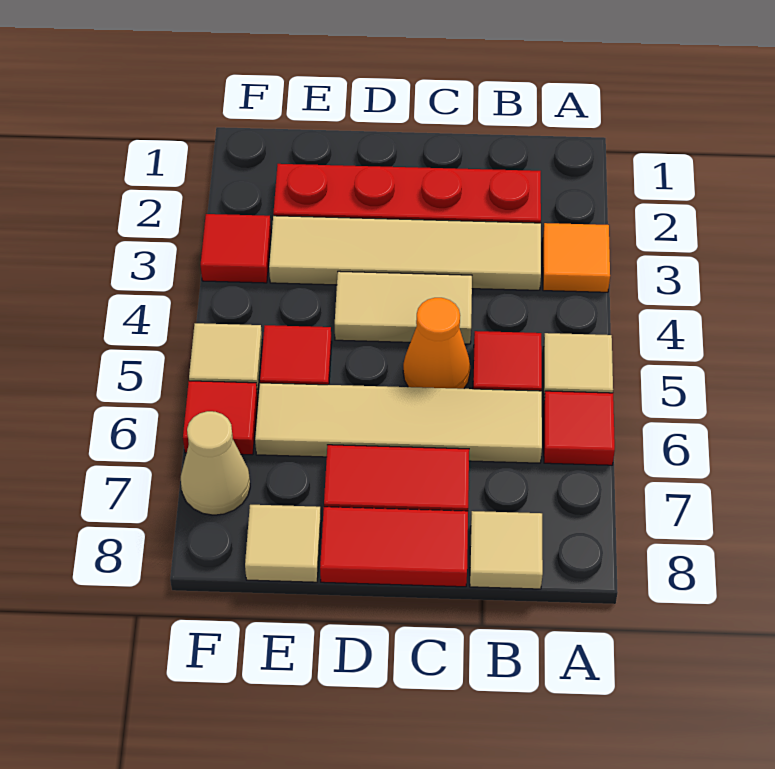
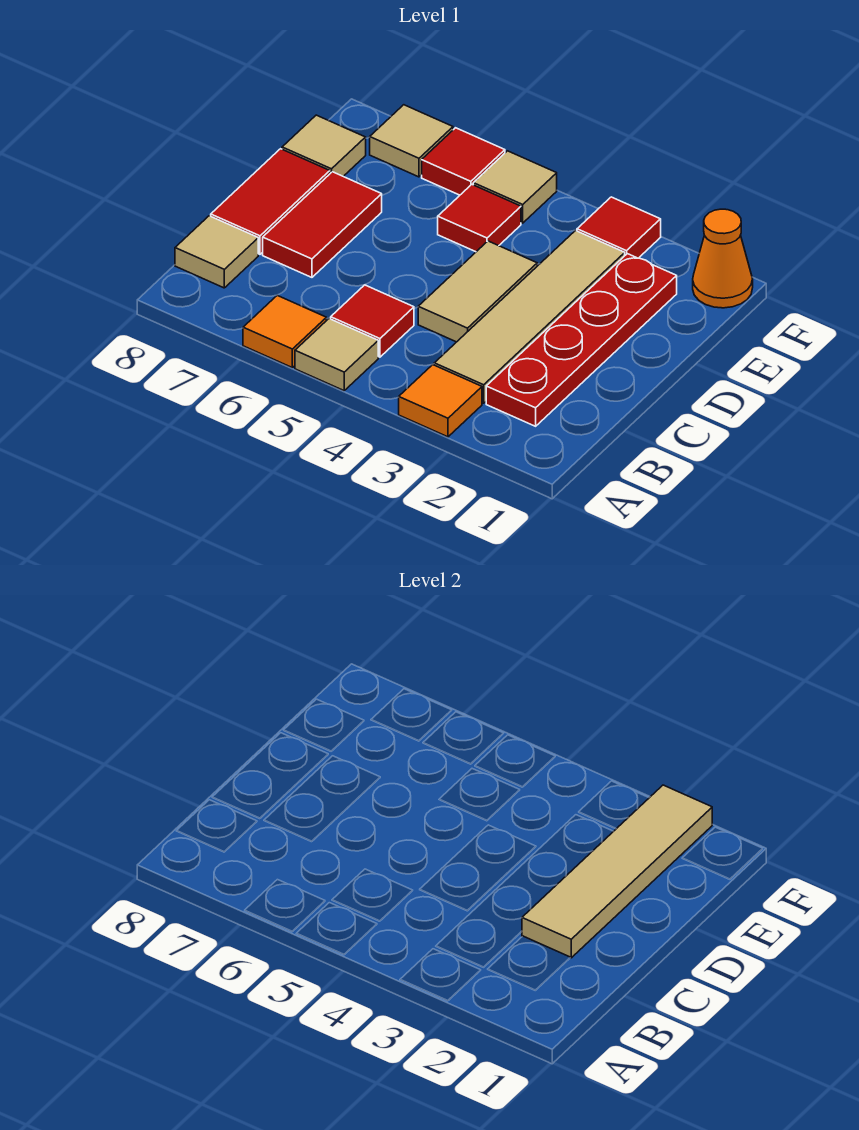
red 1x1 tile [544,391,615,465] -> orange 1x1 tile [243,295,326,368]
tan 1x4 tile [255,383,542,463] -> tan 1x4 tile moved to [522,785,712,958]
orange 1x1 cone [403,298,470,389] -> orange 1x1 cone moved to [693,209,753,308]
tan 1x1 cone [181,411,250,515] -> tan 1x1 tile [370,105,453,177]

